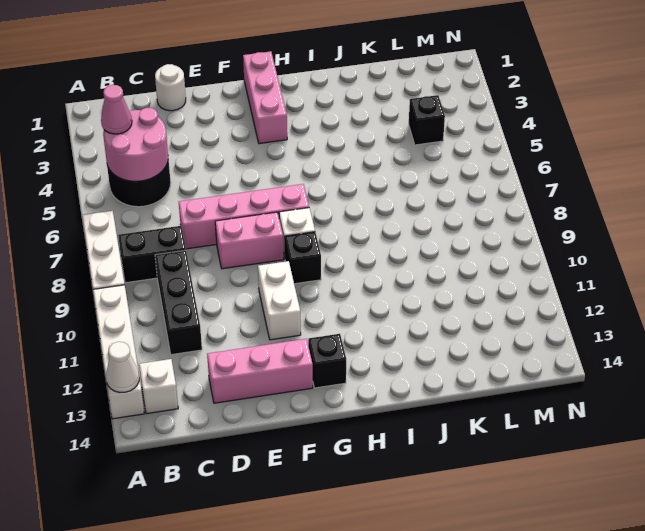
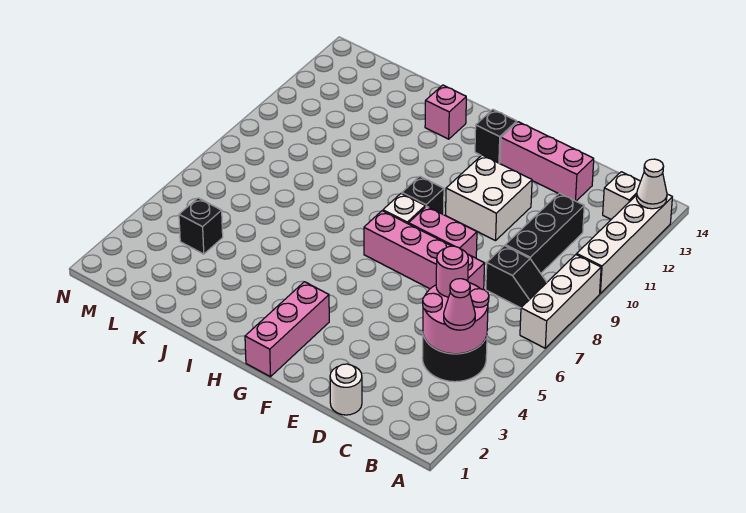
black 1x2 brick [118,226,186,283] -> black 1x2 slope [486,246,547,308]
none -> pink 1x1 round brick [436,246,468,297]
white 1x2 brick [258,261,301,340] -> white 2x2 brick [446,155,532,241]
none -> pink 1x1 brick [425,85,466,139]

